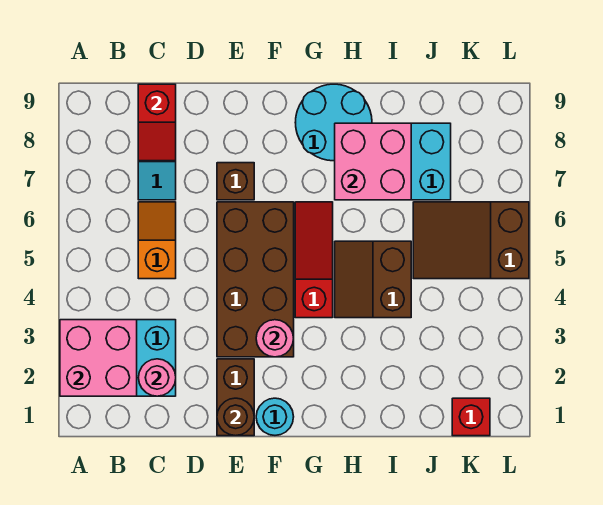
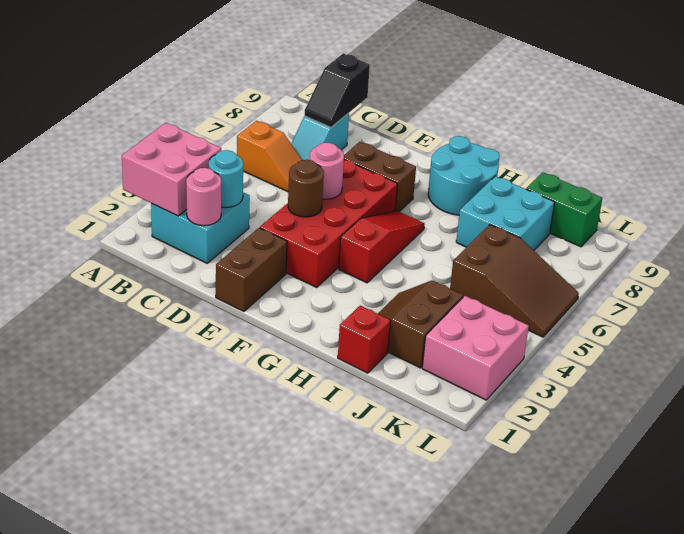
orange 1x2 slope [138,202,176,279] -> orange 1x2 slope turned to [237,121,302,192]
red 1x2 slope [138,84,176,161] -> black 1x2 slope [305,54,370,127]
brown 1x1 round brick [217,398,254,436] -> brown 1x1 round brick moved to [288,160,324,217]
brown 2x4 brick [217,202,294,357] -> red 2x4 brick [260,160,397,287]
brown 1x1 brick [217,163,254,200] -> brown 1x2 brick [344,142,416,211]
cyan 1x1 round brick [256,398,294,435] -> cyan 1x1 round brick moved to [209,150,243,208]
pink 1x1 round brick [256,320,294,357] -> pink 1x1 round brick moved to [310,143,344,199]
brown 2x2 slope [335,241,411,318] -> brown 2x2 slope moved to [378,281,463,368]
pink 2x2 brick [335,123,411,200] -> pink 2x2 brick moved to [422,296,529,400]
brown 2x3 slope [413,202,529,279] -> brown 2x3 slope turned to [450,225,579,337]
none -> green 1x2 brick [526,172,602,247]
red 1x1 brick [452,398,490,436] -> red 1x1 brick moved to [338,306,391,373]

